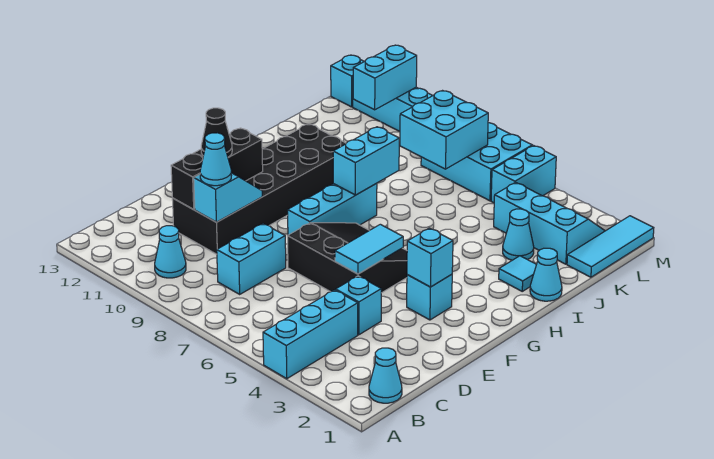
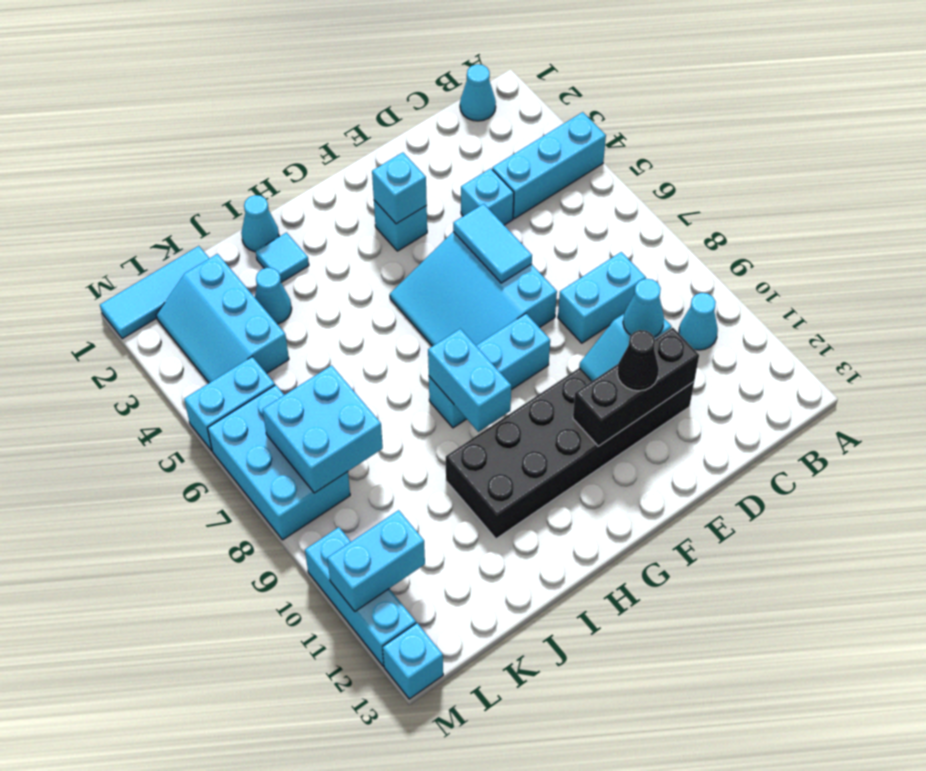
black 3x3 slope [288,223,407,293] -> cyan 3x3 slope [390,232,557,346]
cyan 1x2 tile [335,224,403,274] -> cyan 1x2 tile turned to [453,204,532,283]
cyan 1x2 brick [333,127,399,195] -> cyan 1x2 brick turned to [428,329,511,432]

